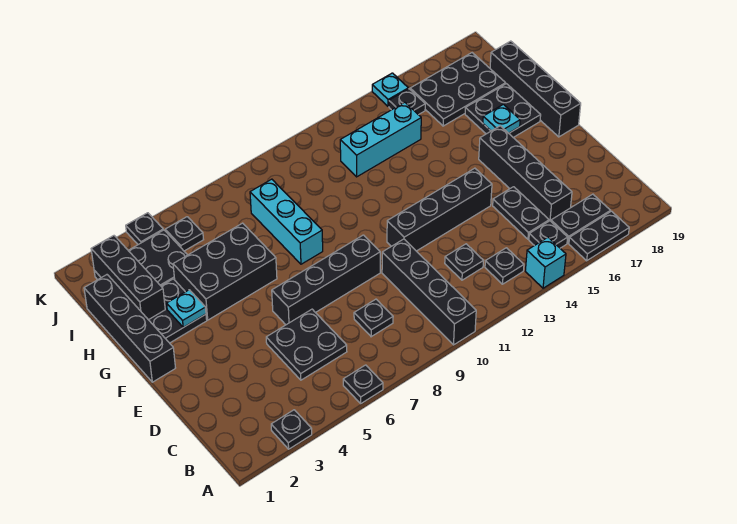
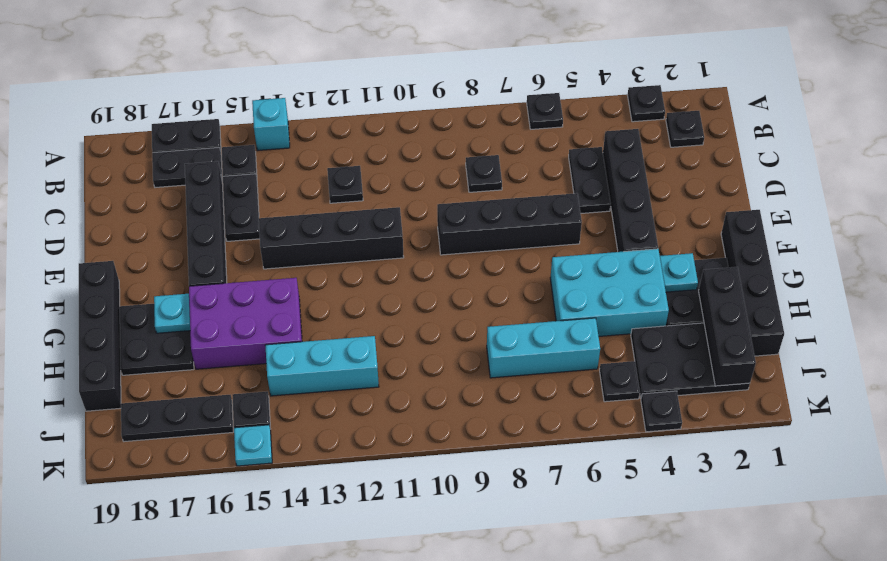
black 1x4 brick [382,239,476,345] -> black 1x4 brick moved to [603,129,658,252]
black 1x1 plate [485,248,524,284] -> black 1x1 plate moved to [666,111,704,147]
black 2x2 plate [266,309,347,380] -> black 1x2 plate [569,147,611,213]
black 2x3 brick [173,223,277,320] -> cyan 2x3 brick [550,249,669,336]
cyan 1x3 brick [250,179,323,264] -> cyan 1x3 brick turned to [487,318,600,378]
none -> purple 2x3 brick [189,278,302,369]
black 2x3 plate [410,53,506,126] -> black 1x3 plate [121,395,233,442]

